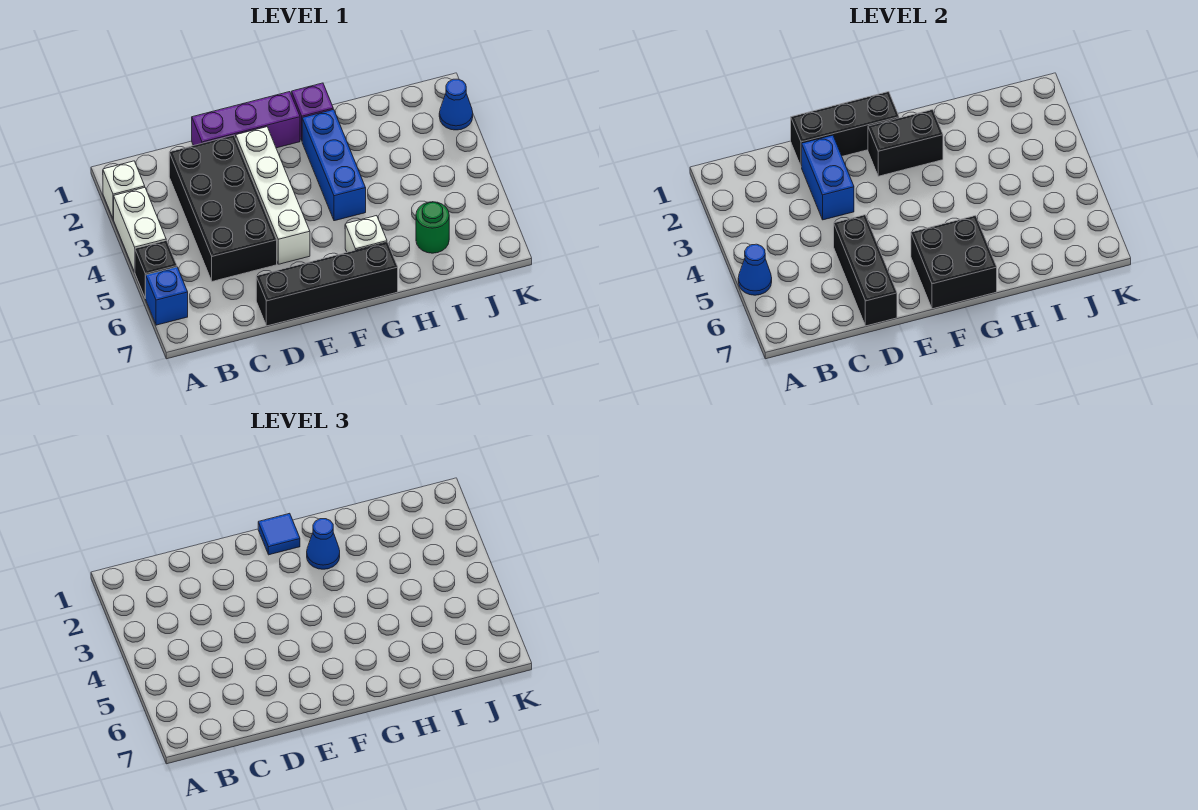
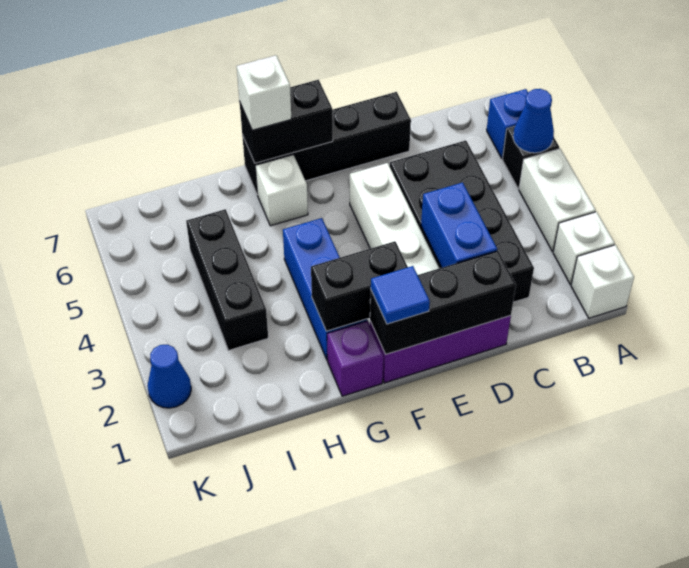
none -> white 1x1 brick [571,245,634,318]
black 1x3 brick [834,215,897,326] -> black 1x3 brick moved to [186,209,268,351]
black 2x2 brick [911,216,997,309] -> black 1x2 brick [240,80,333,163]
blue 1x1 cone [307,519,340,569] -> none
none -> white 1x1 brick [237,55,291,130]
green 1x1 round brick [416,202,449,253] -> none

